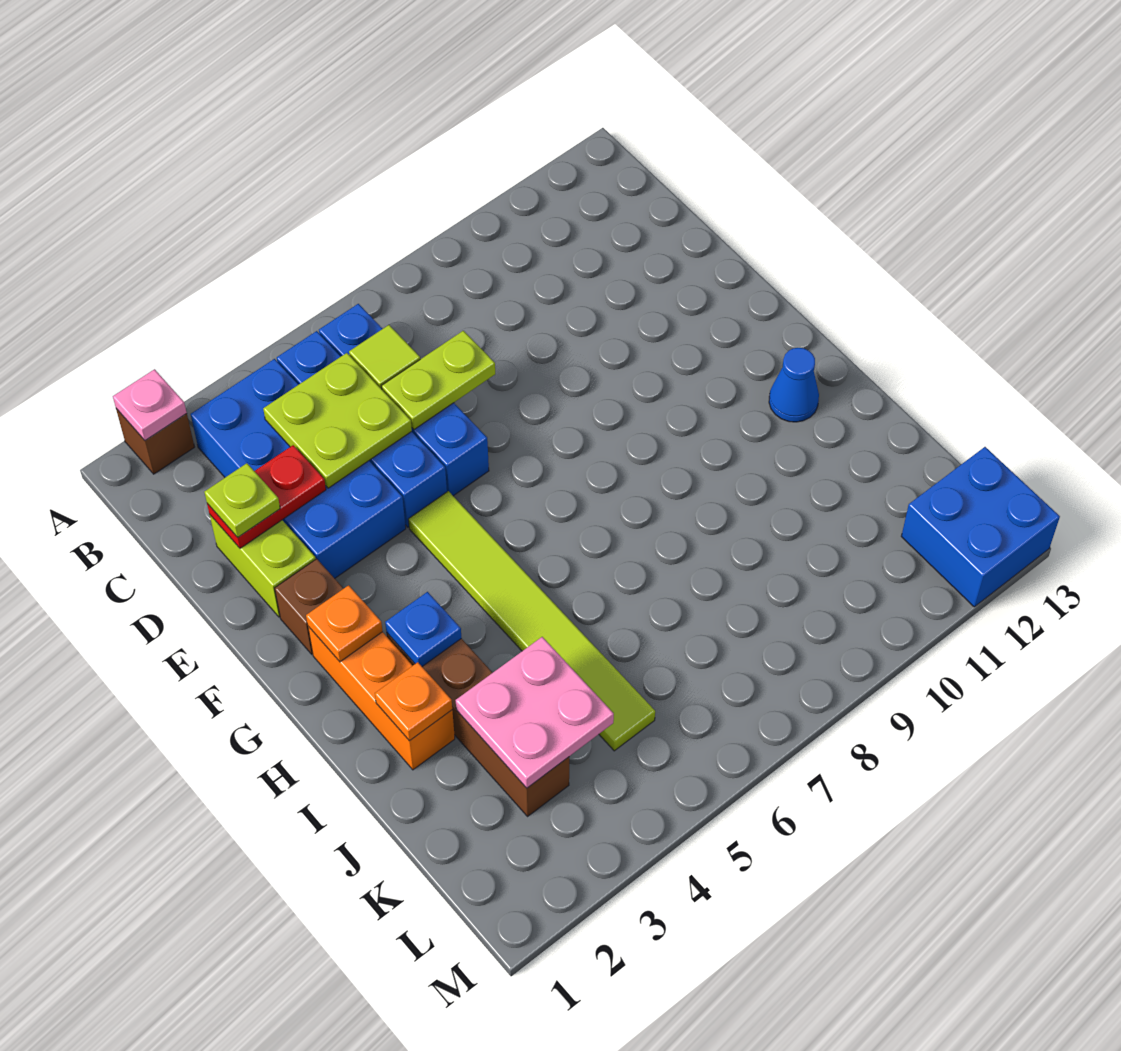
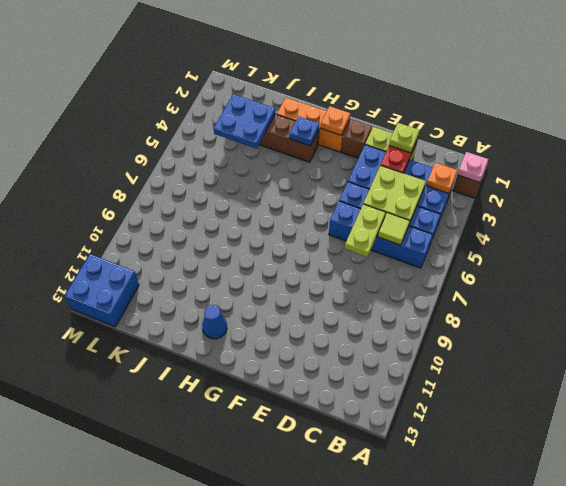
lime 1x6 tile [408,491,655,751] -> none
orange 1x1 plate [375,662,452,741] -> orange 1x1 plate moved to [426,163,457,193]
pink 2x2 plate [456,637,614,788] -> blue 2x2 plate [214,94,275,149]

